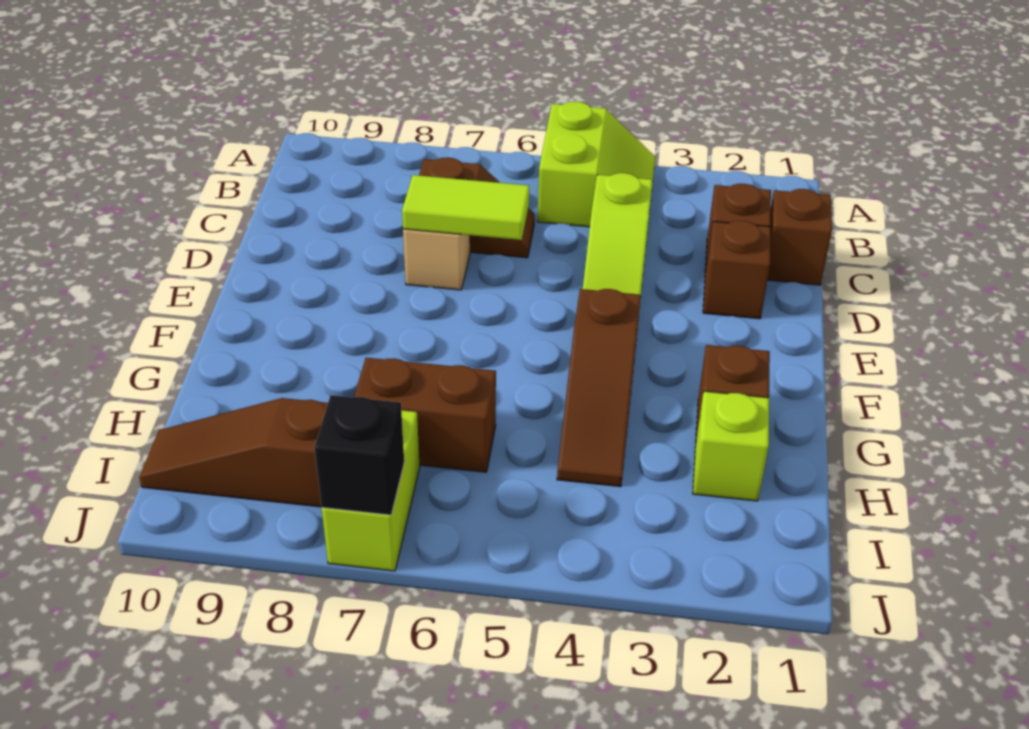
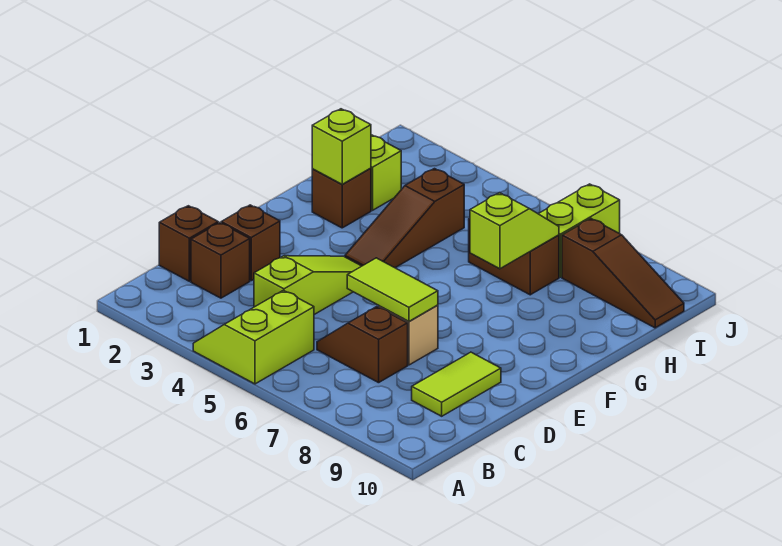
none -> lime 1x2 tile [412,352,501,416]
brown 1x3 slope [557,289,641,487] -> brown 1x3 slope turned to [345,169,464,268]
none -> lime 1x1 brick [312,109,371,184]
none -> lime 1x2 slope [470,193,559,269]
black 1x1 brick [314,395,404,515] -> none

